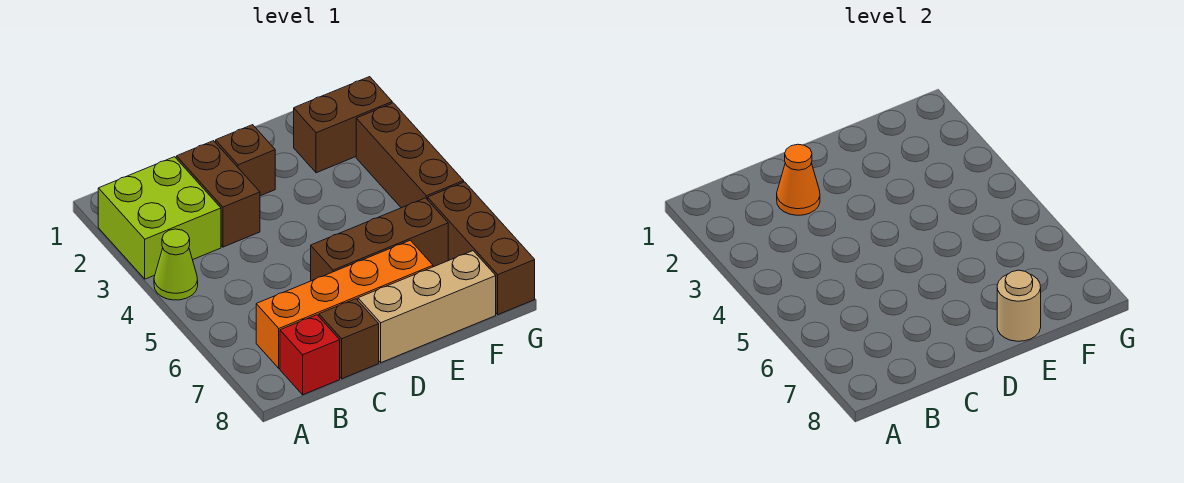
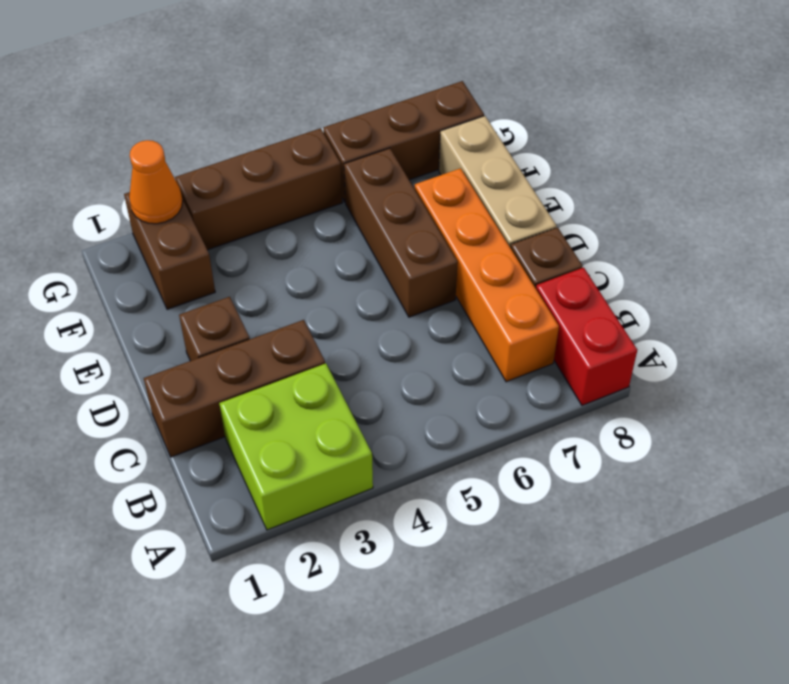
lime 1x1 cone [154,229,198,300] -> none
red 1x1 brick [280,315,340,395] -> red 1x2 brick [536,267,637,405]
brown 1x2 brick [176,141,260,247] -> brown 1x3 brick [144,320,325,457]
orange 1x1 cone [777,144,820,215] -> orange 1x1 cone moved to [129,140,183,224]
tan 1x1 round brick [997,270,1041,341] -> none

